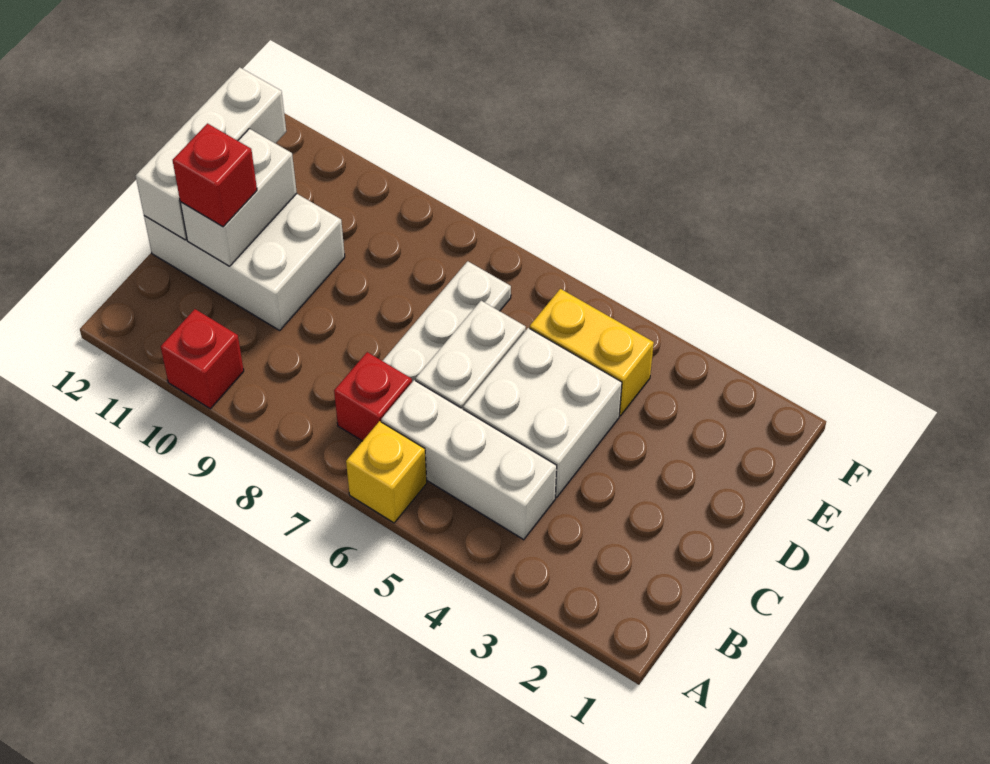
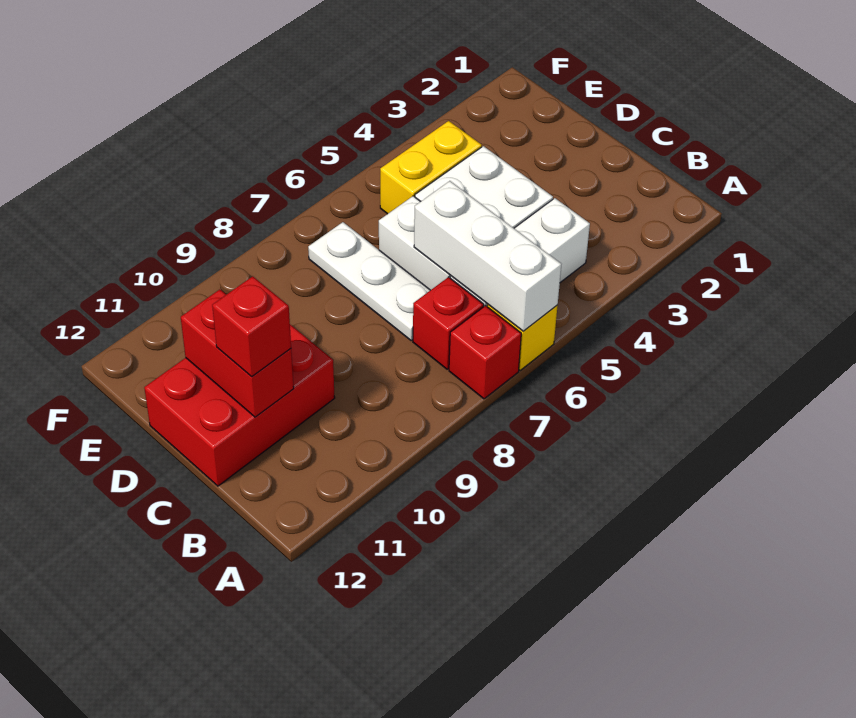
red 1x1 brick [161,309,244,409] -> red 1x1 brick moved to [449,305,521,399]
white 2x3 brick [144,194,345,330] -> red 2x3 brick [144,325,335,486]
white 1x2 brick [180,129,297,266] -> red 1x2 brick [181,290,294,417]
white 1x3 brick [136,67,286,240] -> white 1x3 brick moved to [414,181,561,331]

